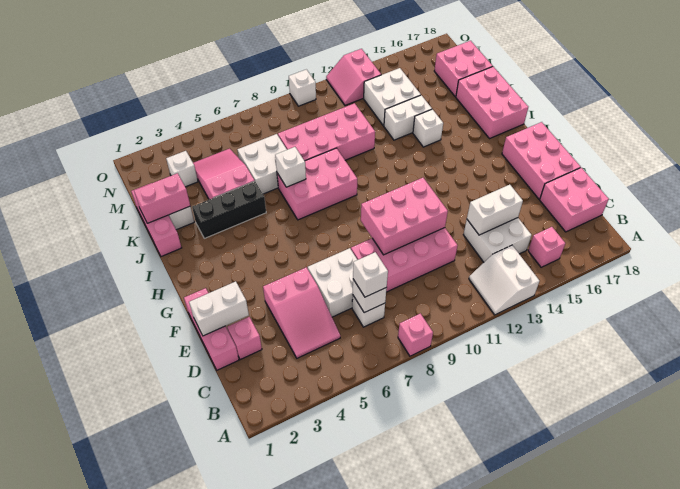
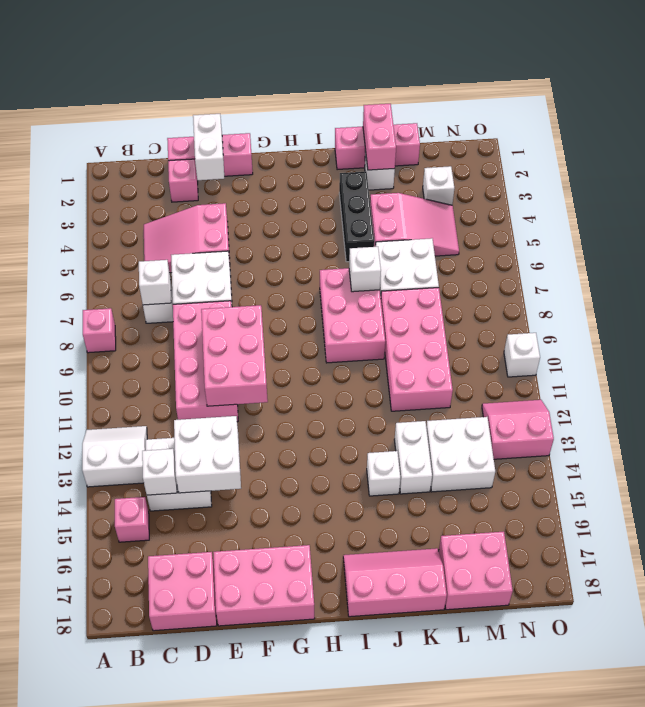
white 1x1 brick [353,252,388,297] -> white 1x1 brick moved to [142,449,177,495]
white 1x2 brick [467,185,523,235] -> white 2x2 brick [174,416,241,493]
pink 2x3 brick [456,67,528,138] -> pink 2x3 slope [343,548,447,617]

